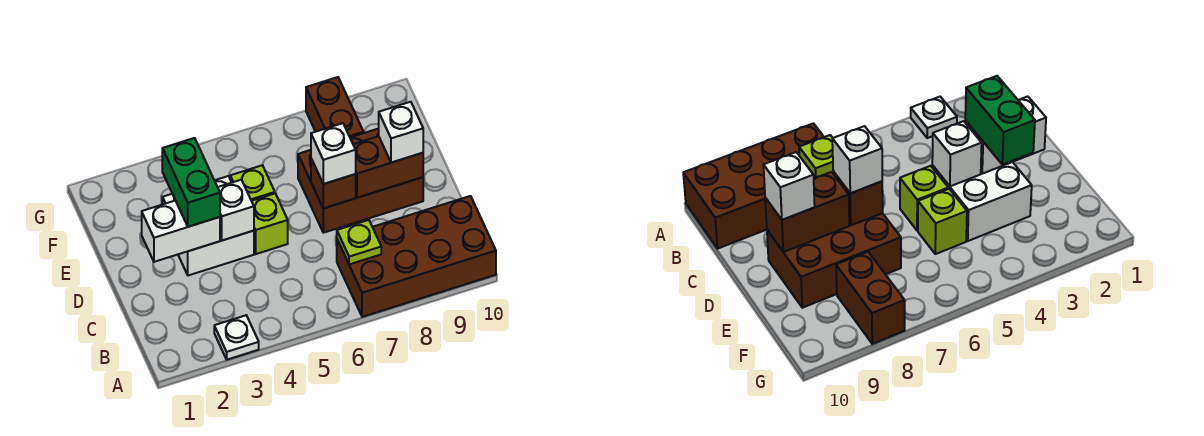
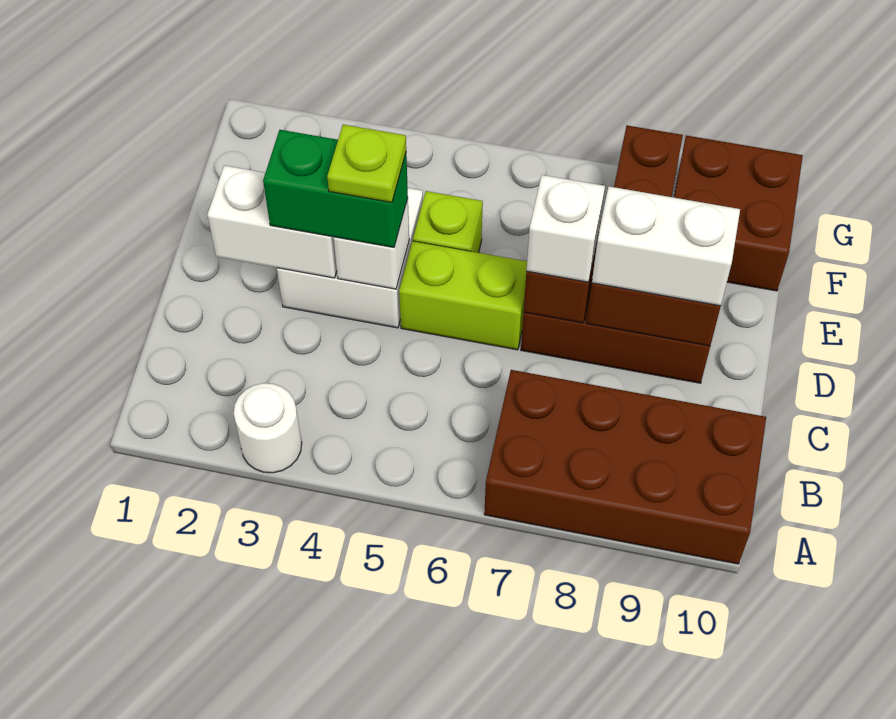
white 1x1 plate [214,315,259,360] -> white 1x1 round brick [234,383,302,473]
lime 1x1 plate [337,220,381,264] -> lime 1x1 plate moved to [327,125,406,202]
green 1x2 brick [162,138,220,227] -> green 1x2 brick turned to [263,130,408,247]
lime 1x1 brick [252,193,288,254] -> lime 1x2 brick [399,241,527,350]
white 1x1 brick [379,102,423,163] -> white 1x2 brick [592,186,740,306]
none -> brown 2x2 brick [674,135,803,291]

